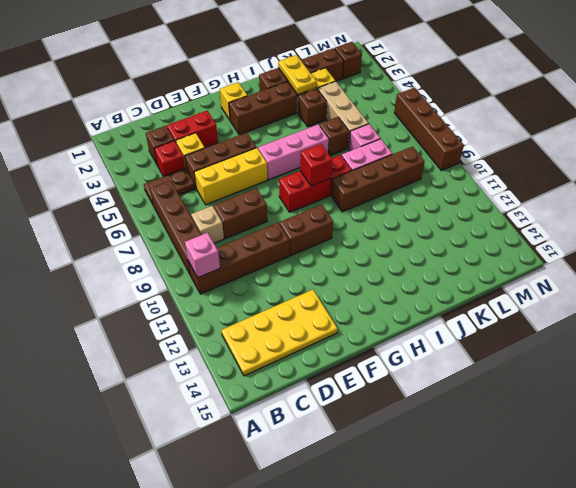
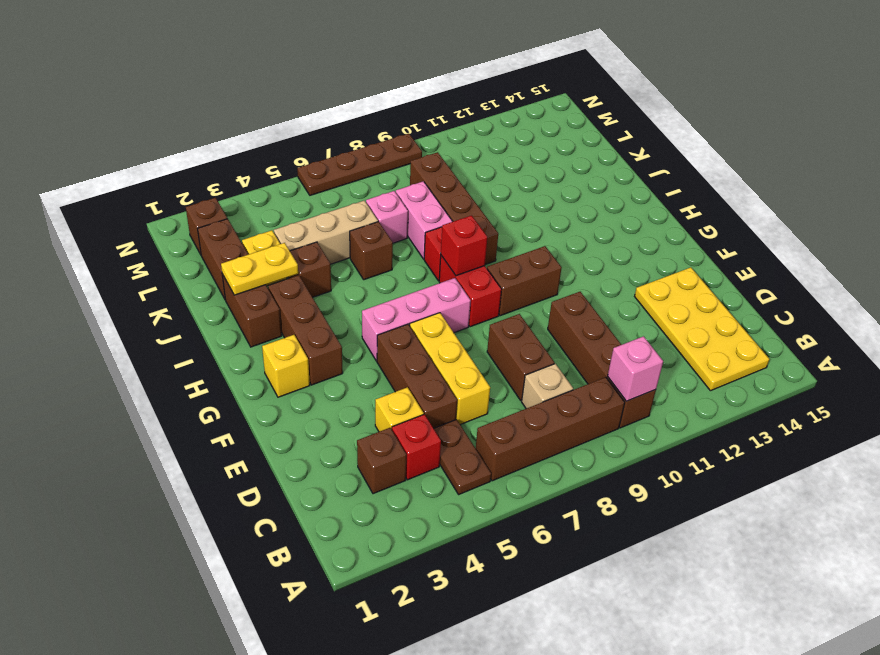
red 1x2 brick [167,111,218,147] -> none
brown 1x2 brick [279,205,333,256] -> brown 1x2 brick turned to [487,246,562,316]
pink 1x3 brick [258,124,329,180] -> pink 1x3 brick turned to [362,278,471,361]
brown 1x4 brick [394,88,464,170] -> brown 1x4 plate [297,134,422,195]

